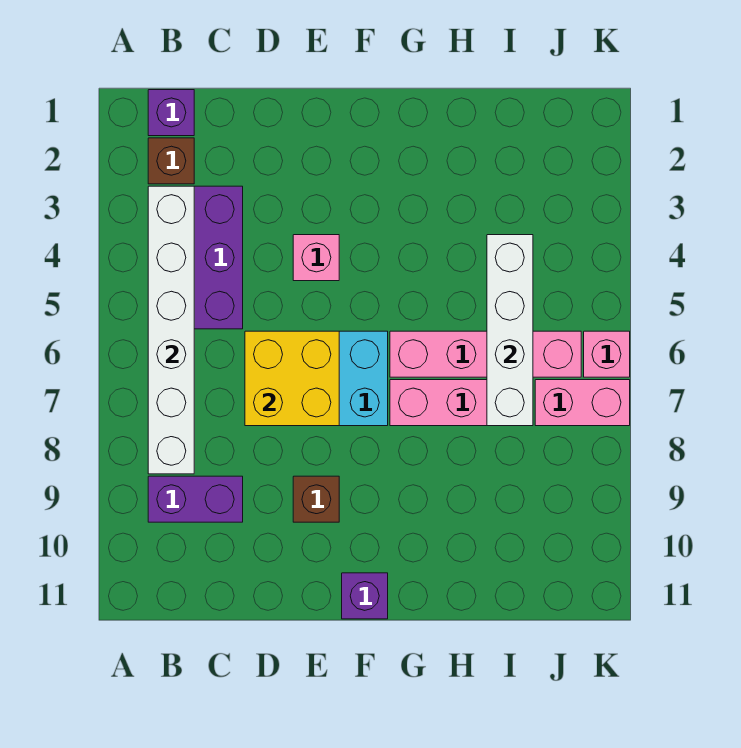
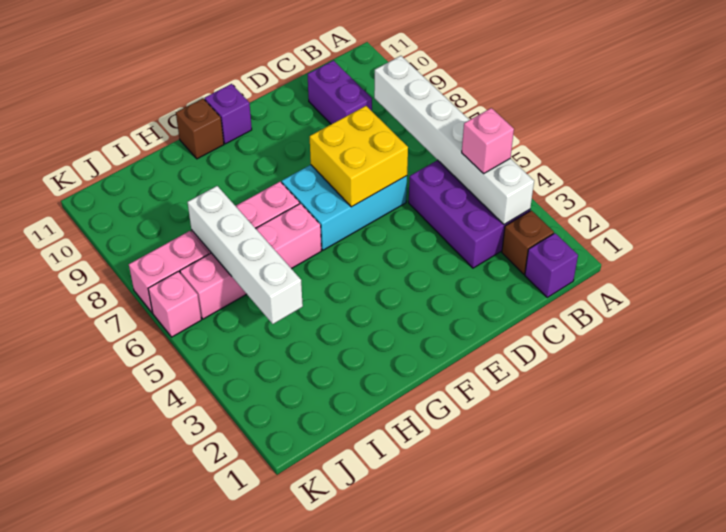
purple 1x2 brick [148,476,243,522] -> purple 1x2 brick turned to [308,60,372,124]
pink 1x1 brick [293,235,339,281] -> pink 1x1 brick moved to [462,108,514,174]
brown 1x1 brick [293,476,339,522] -> brown 1x1 brick moved to [176,99,224,159]

